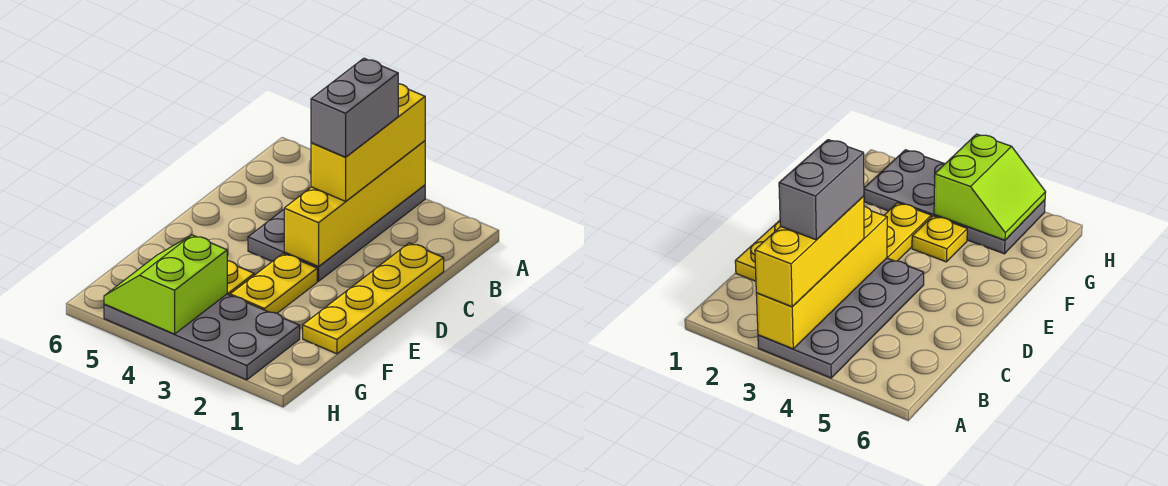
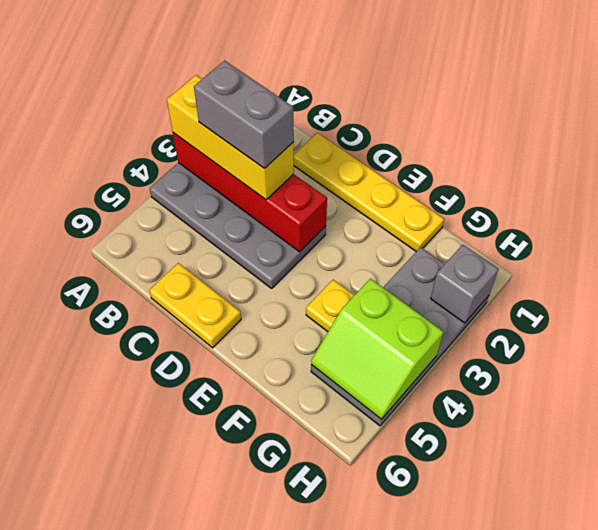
yellow 1x4 brick [284,141,425,266] -> red 1x4 brick [173,133,327,252]
yellow 1x2 plate [230,254,317,313] -> yellow 1x2 plate moved to [149,263,241,348]
none -> grey 1x1 brick [431,245,498,323]

